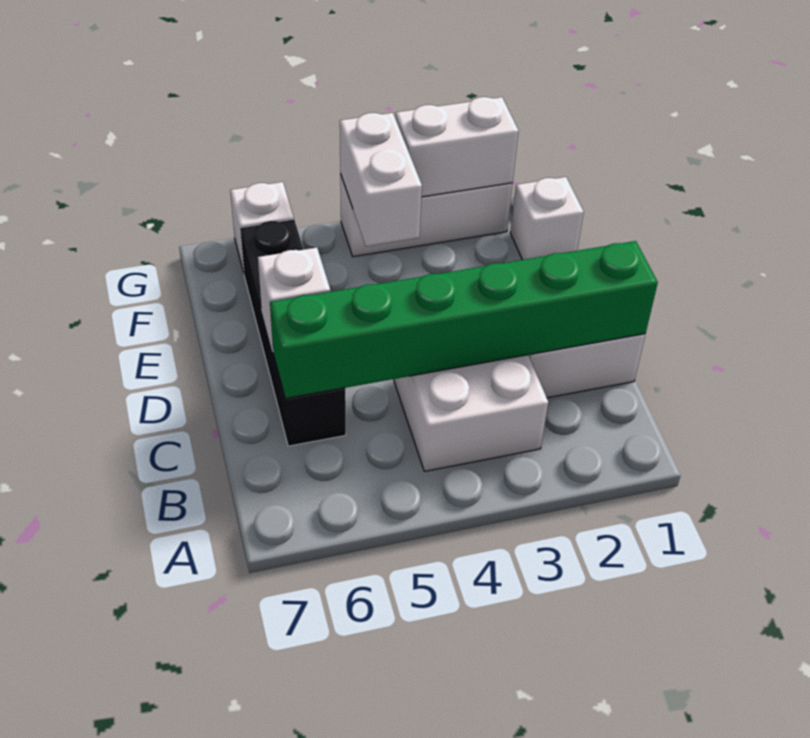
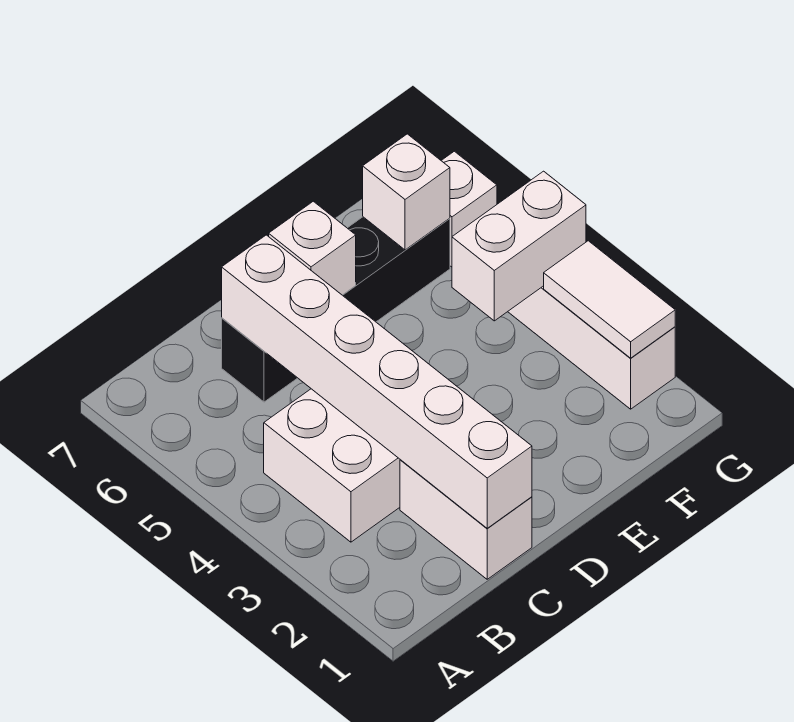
green 1x6 brick [270,241,658,398] -> white 1x6 brick [222,235,532,528]
white 1x1 brick [510,177,584,260] -> white 1x1 brick moved to [363,134,450,250]
white 1x2 brick [395,97,519,197] -> white 1x2 tile [544,241,675,358]

